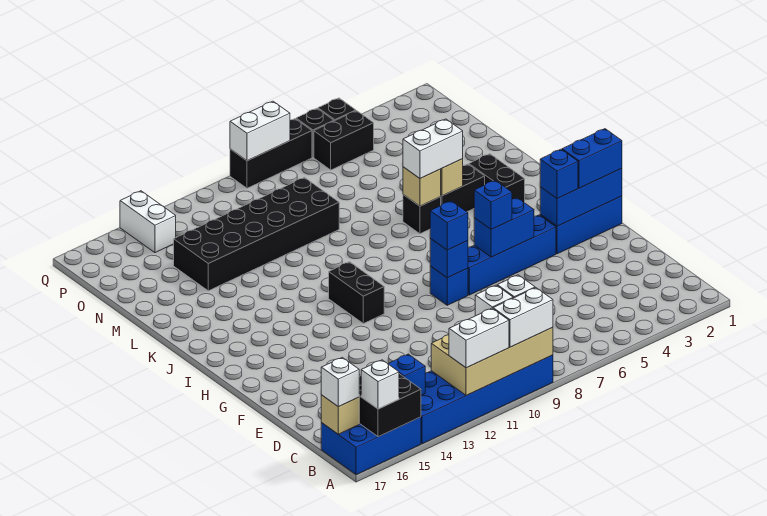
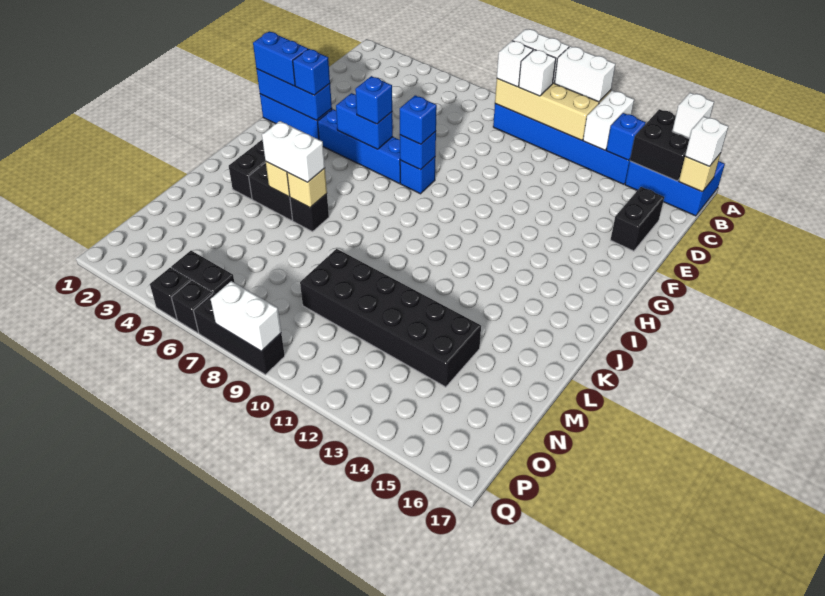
black 1x2 brick [329,262,384,324] -> black 1x2 brick moved to [611,187,664,251]
white 1x2 brick [120,191,176,253] -> white 1x2 brick moved to [583,90,634,150]

